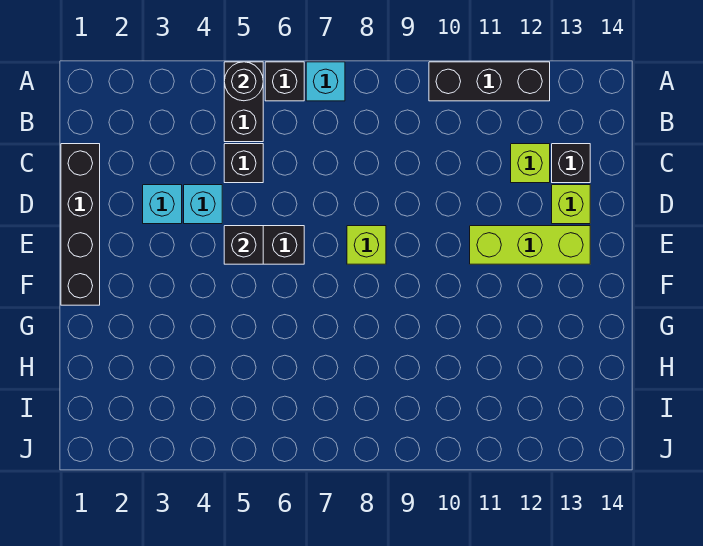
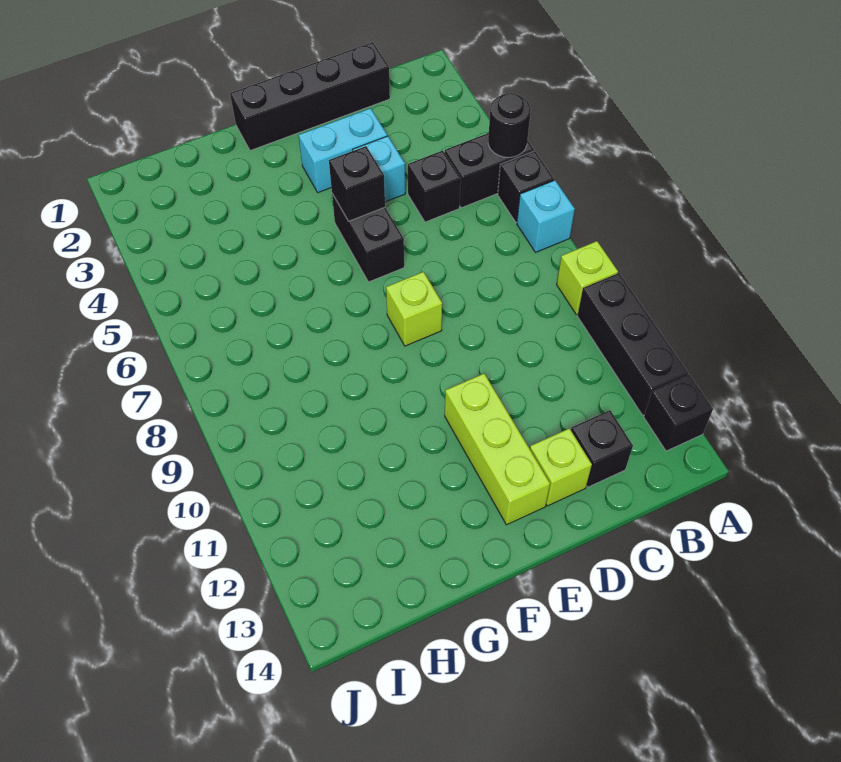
none -> black 1x1 brick [644,375,713,451]
lime 1x1 brick [511,144,550,183] -> lime 1x1 brick moved to [557,241,618,315]
cyan 1x1 brick [143,185,182,224] -> cyan 1x2 brick [299,108,387,193]

